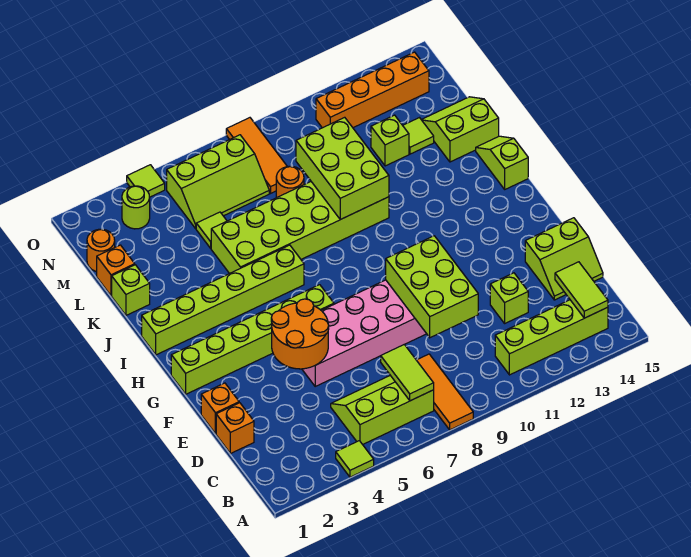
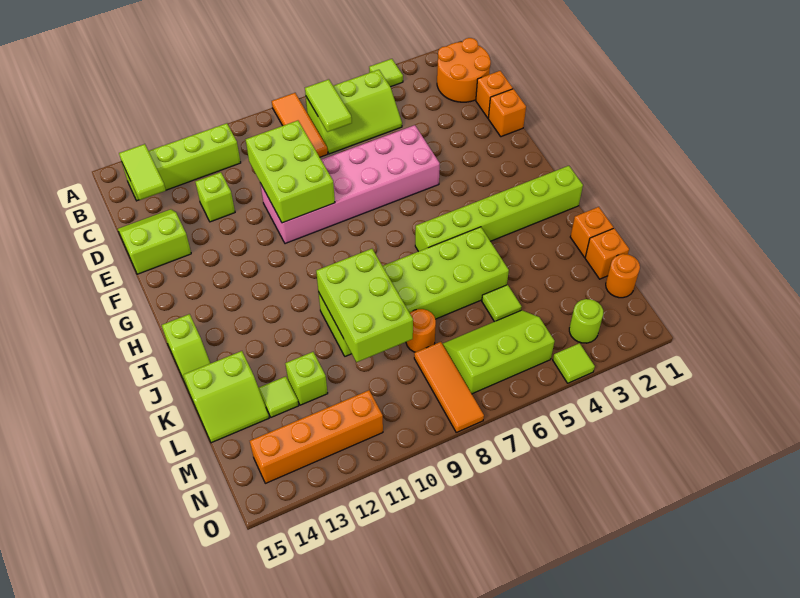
orange 2x2 round brick [271,299,329,369] -> orange 2x2 round brick moved to [437,38,491,102]
lime 1x6 brick [171,285,334,394] -> none
lime 1x1 brick [112,265,150,315] -> orange 1x1 brick [570,207,613,257]

